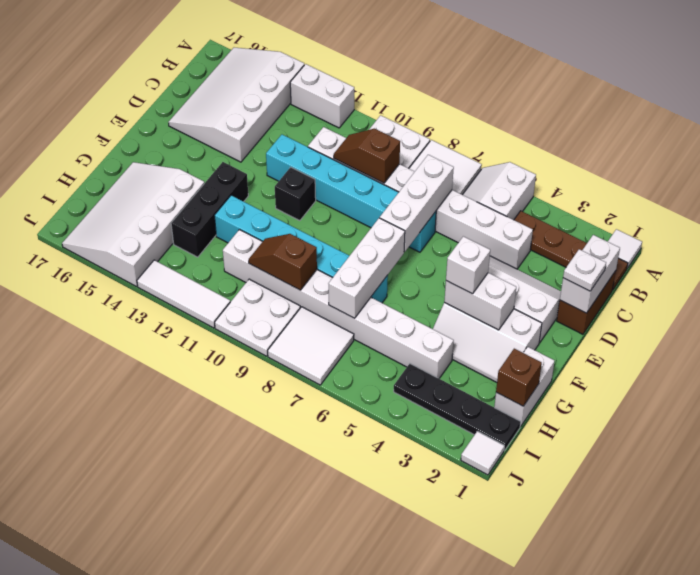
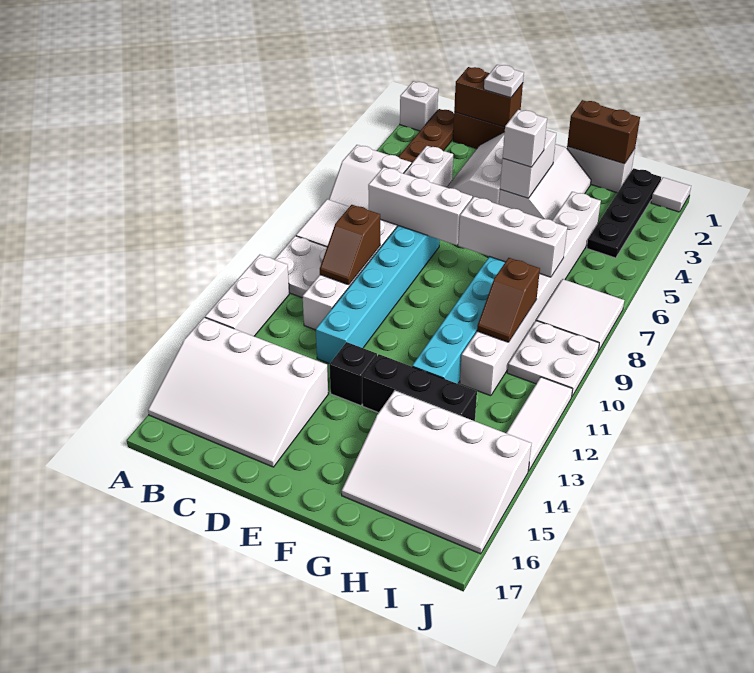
white 1x1 tile [608,229,642,268] -> white 1x1 brick [400,81,438,131]
white 1x2 brick [290,64,354,128] -> white 1x3 brick [205,255,289,336]
white 1x2 brick [560,235,620,313] -> brown 1x2 brick [454,67,523,127]
black 1x1 brick [275,167,316,221] -> black 1x1 brick moved to [330,342,377,406]
brown 1x1 brick [496,349,542,406] -> brown 1x2 brick [567,100,640,164]

